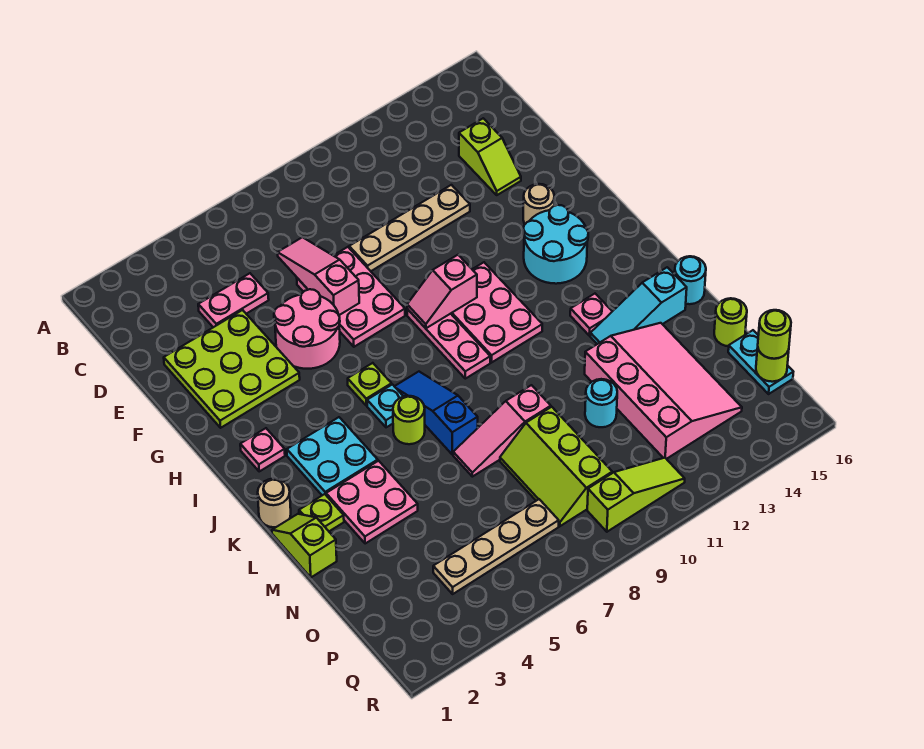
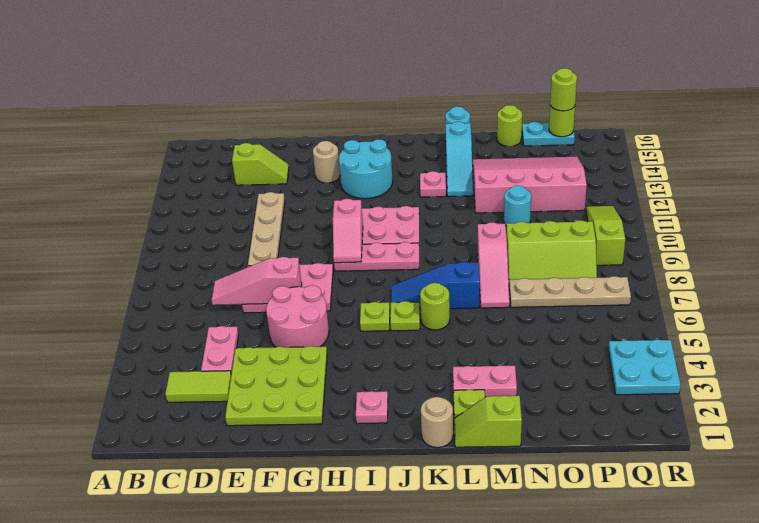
none -> lime 1x2 tile [165,371,231,402]
cyan 2x2 plate [287,417,378,495] -> cyan 2x2 plate moved to [608,339,681,395]
cyan 1x1 plate [367,384,404,427] -> lime 1x1 plate [390,301,420,331]
pink 2x2 plate [326,461,418,544] -> pink 1x2 plate [453,365,517,397]
tan 1x4 plate [433,499,559,594] -> tan 1x4 plate turned to [509,276,631,307]

